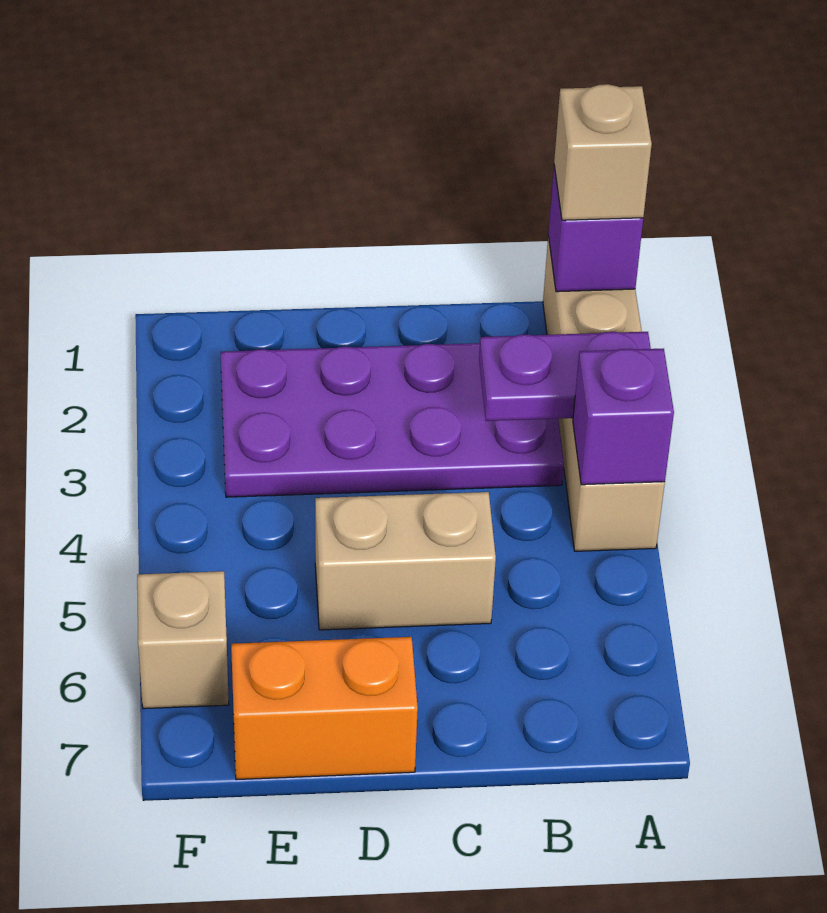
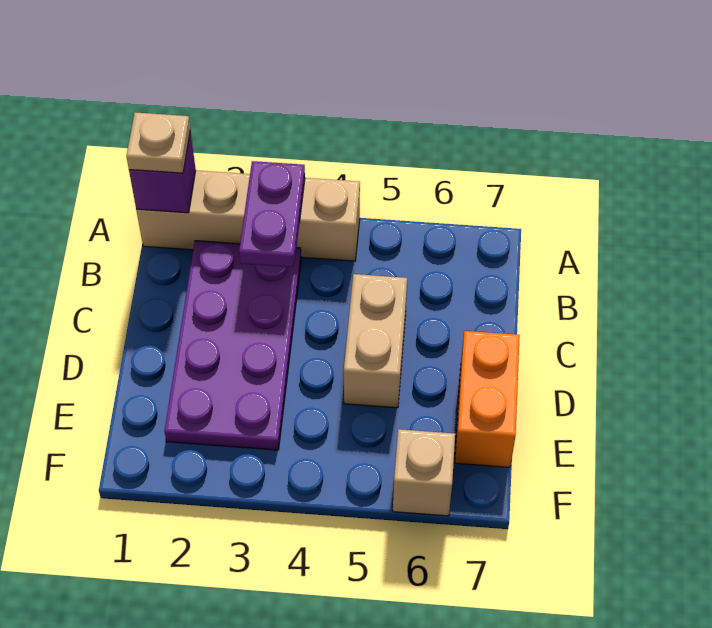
tan 1x1 brick [554,84,652,220] -> tan 1x1 plate [126,112,190,173]
purple 1x1 brick [573,349,674,485] -> none

